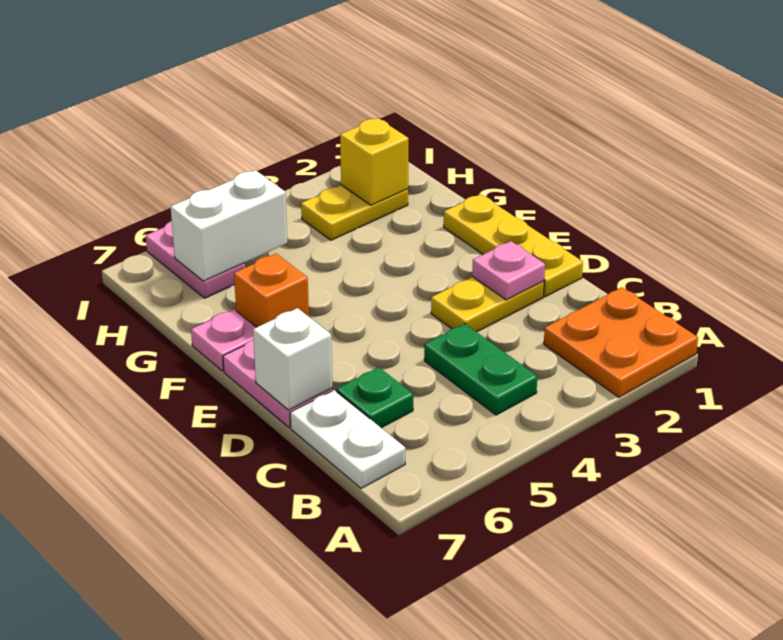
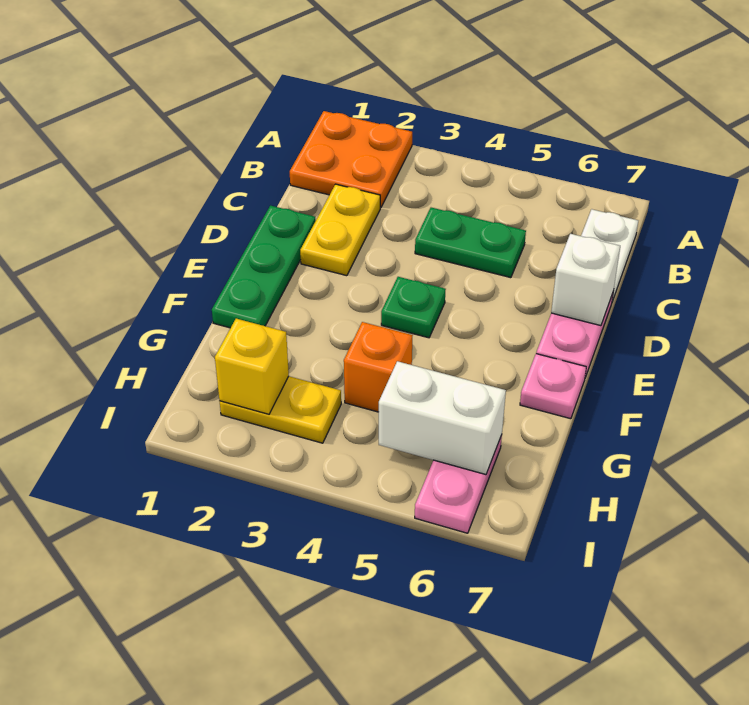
green 1x2 plate [424,324,537,415] -> green 1x2 plate turned to [415,208,526,278]
green 1x1 plate [336,367,413,428] -> green 1x1 plate moved to [381,277,446,338]
yellow 1x3 plate [444,194,583,297] -> green 1x3 plate [212,206,316,328]
yellow 1x2 plate [431,277,544,332] -> yellow 1x2 plate turned to [300,184,380,276]
pink 1x1 plate [472,241,545,300] -> none
orange 1x1 brick [234,254,309,327] -> orange 1x1 brick moved to [344,322,413,412]

